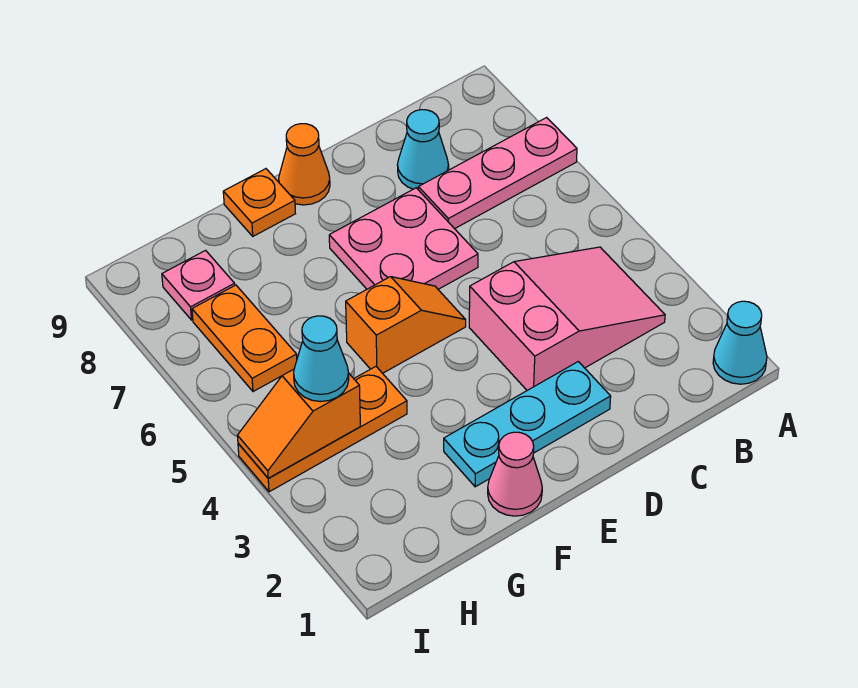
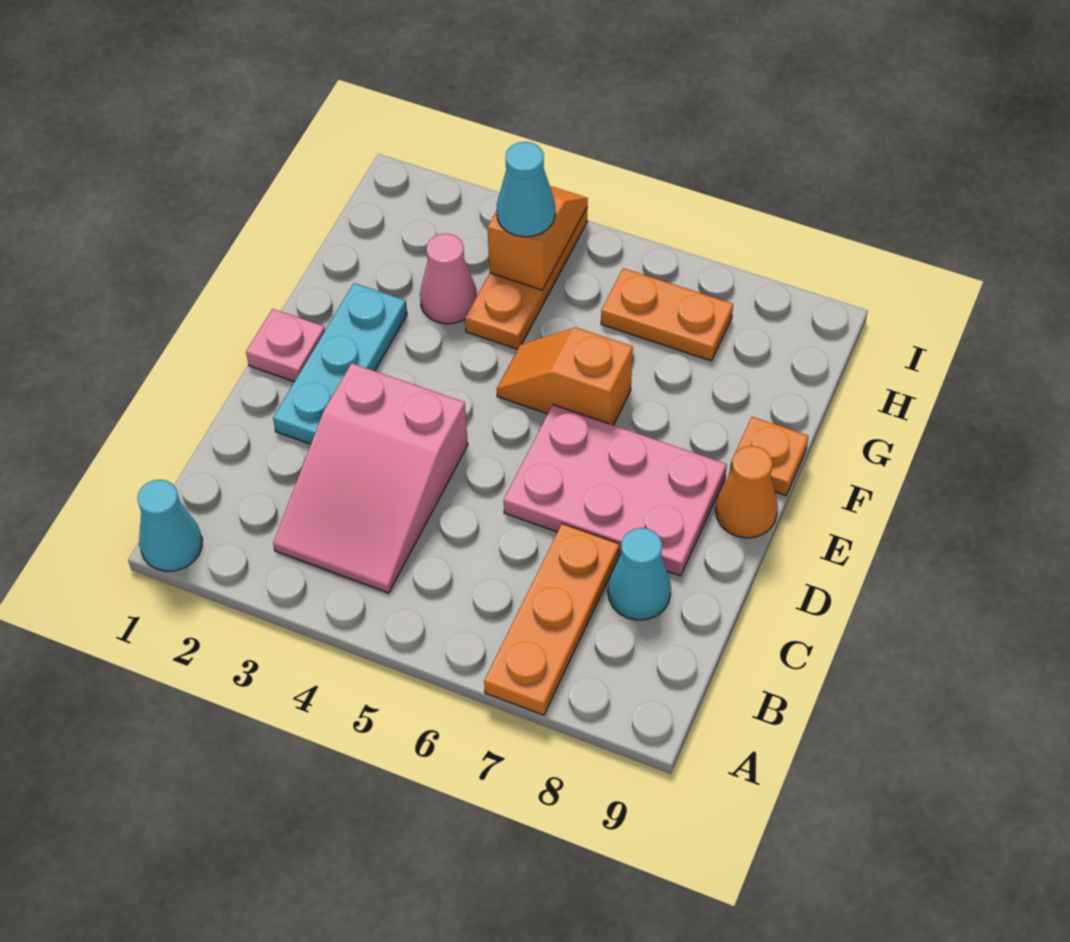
pink 1x3 plate [418,118,577,229] -> orange 1x3 plate [484,524,619,715]
pink 2x2 plate [329,188,478,289] -> pink 2x3 plate [504,405,727,576]
orange 1x2 slope [346,277,466,373] -> orange 1x2 slope turned to [497,327,633,425]
pink 1x1 cone [488,432,542,516] -> pink 1x1 cone moved to [420,234,477,324]
pink 1x1 plate [162,250,235,320] -> pink 1x1 plate moved to [246,309,325,382]

